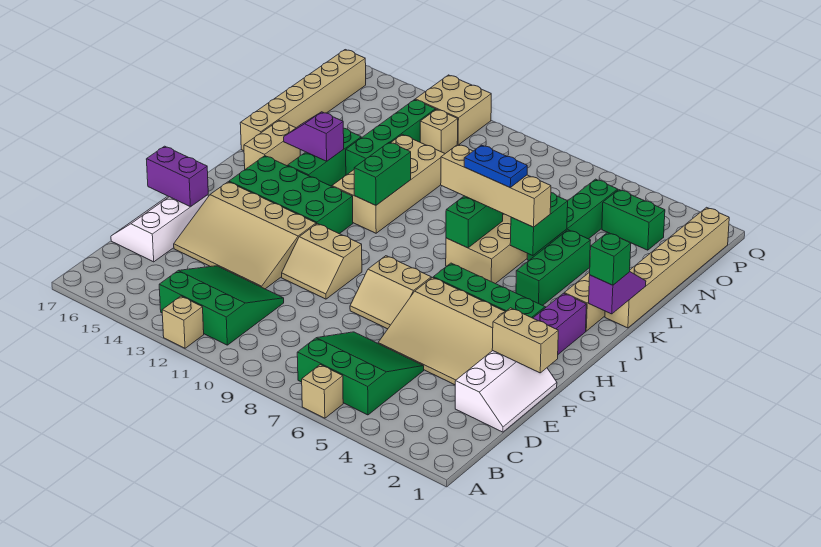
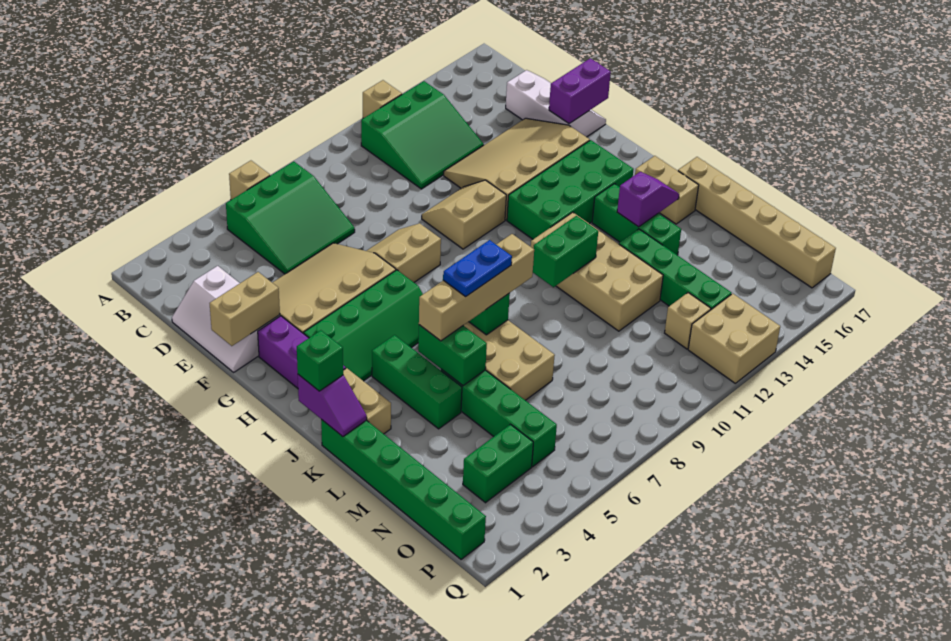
green 1x2 brick [354,142,411,205] -> green 1x2 brick turned to [533,216,598,287]
tan 1x6 brick [605,207,729,328] -> green 1x6 brick [321,420,486,560]

